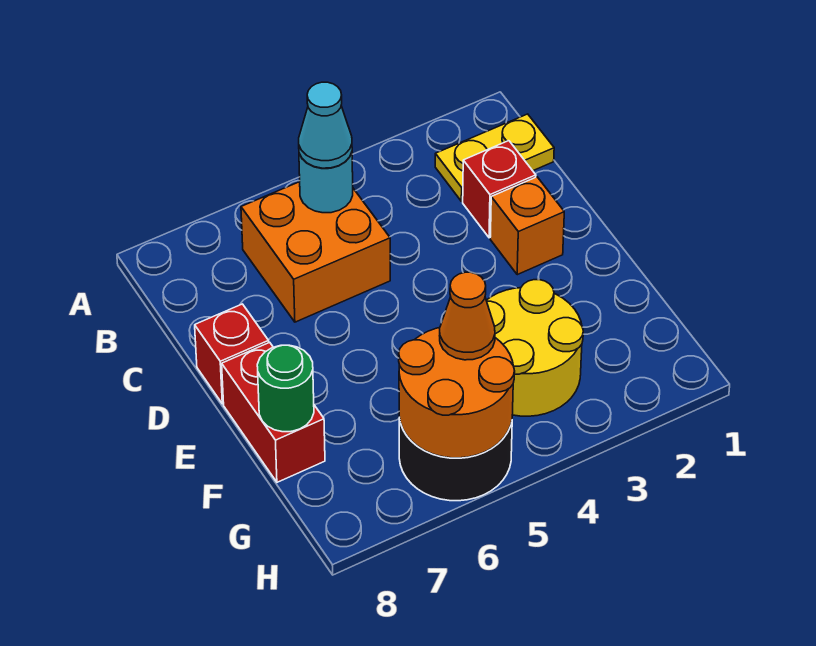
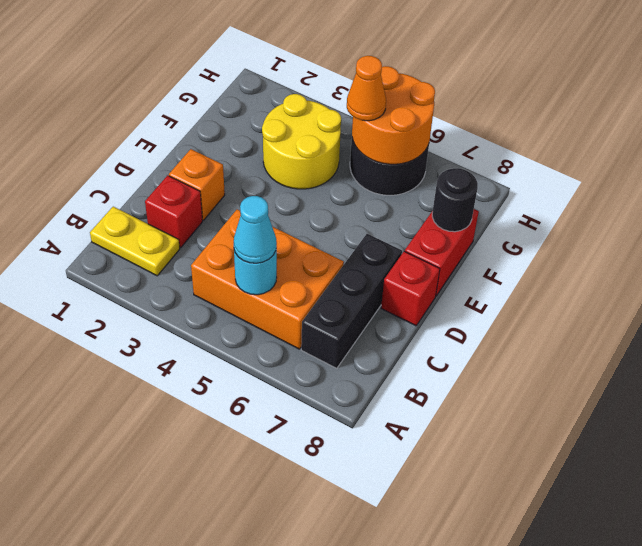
orange 2x2 brick [241,182,390,322] -> orange 2x3 brick [191,209,344,349]
none -> black 1x3 brick [301,234,402,368]
green 1x1 round brick [257,345,314,432] -> black 1x1 round brick [432,168,478,232]

